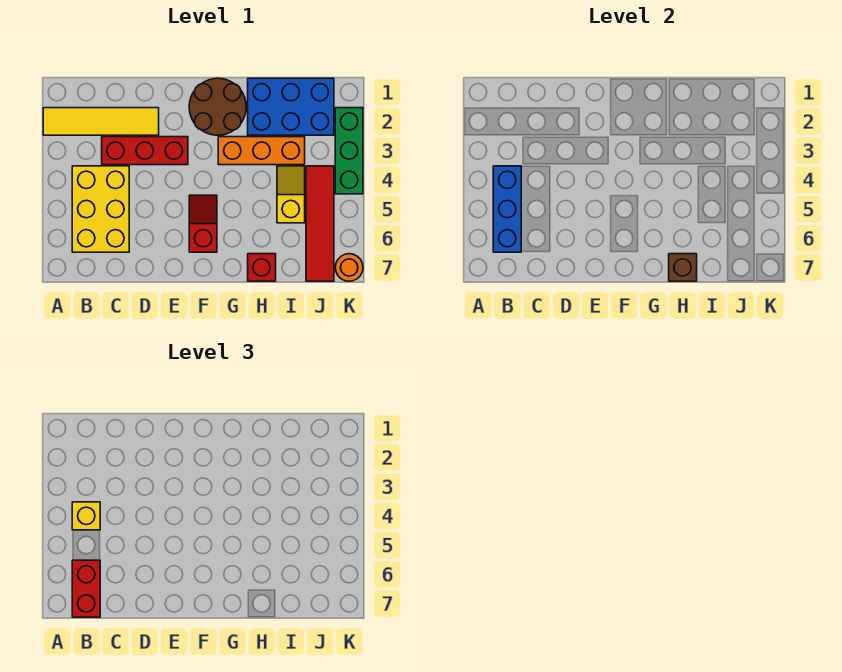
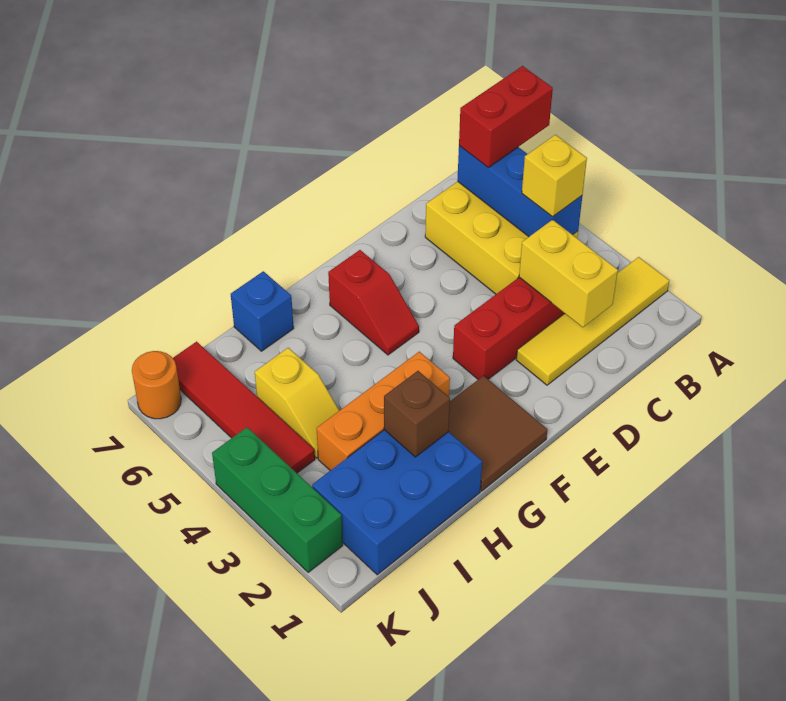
red 1x2 brick [72,560,100,617] -> red 1x2 brick turned to [459,66,553,168]
none -> yellow 1x2 brick [519,220,618,327]
brown 2x2 round brick [189,78,246,135] -> brown 2x2 tile [449,376,547,491]
red 1x1 brick [248,254,276,281] -> blue 1x1 brick [231,271,294,351]
brown 1x1 brick [669,254,697,281] -> brown 1x1 brick moved to [384,371,450,457]

